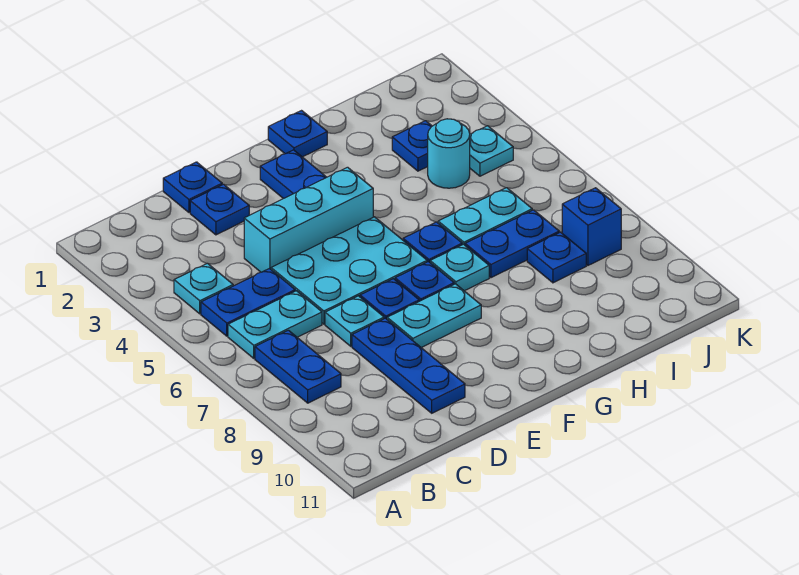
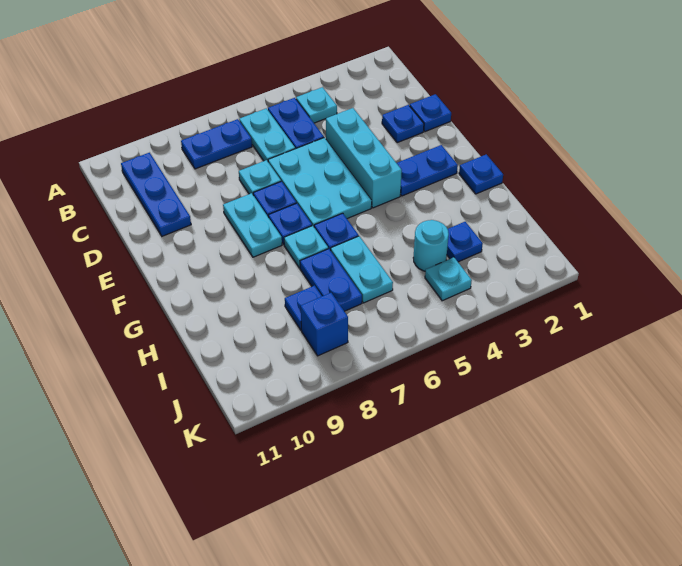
blue 1x3 plate [352,318,465,413] -> blue 1x3 plate turned to [121,153,191,236]

